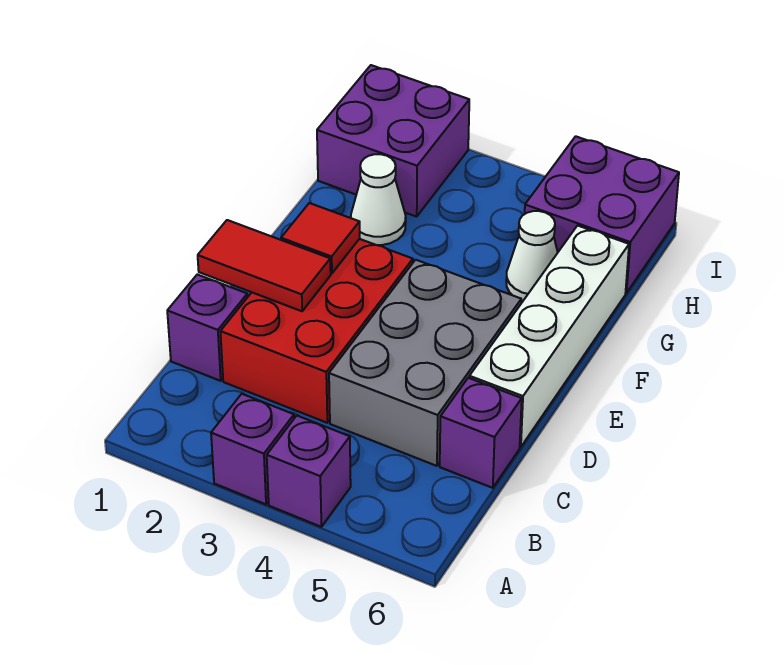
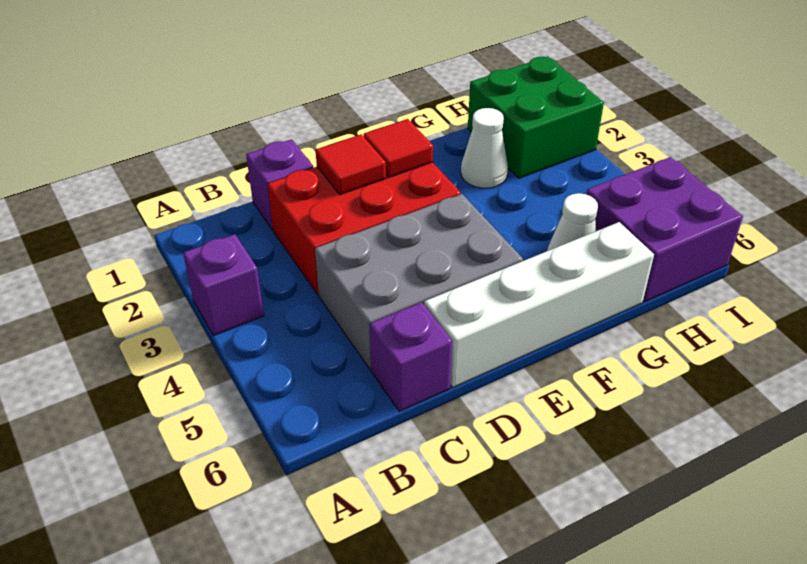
purple 1x1 brick [267,416,351,527] -> none
red 1x2 tile [198,220,331,311] -> red 1x1 tile [315,134,386,195]
purple 2x2 brick [317,65,469,217] -> green 2x2 brick [468,56,604,178]

